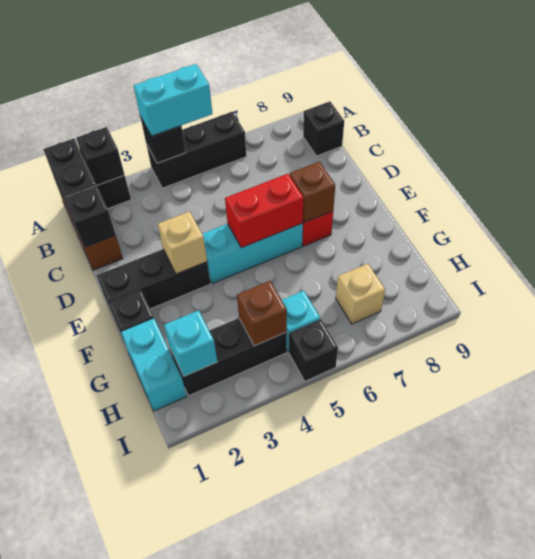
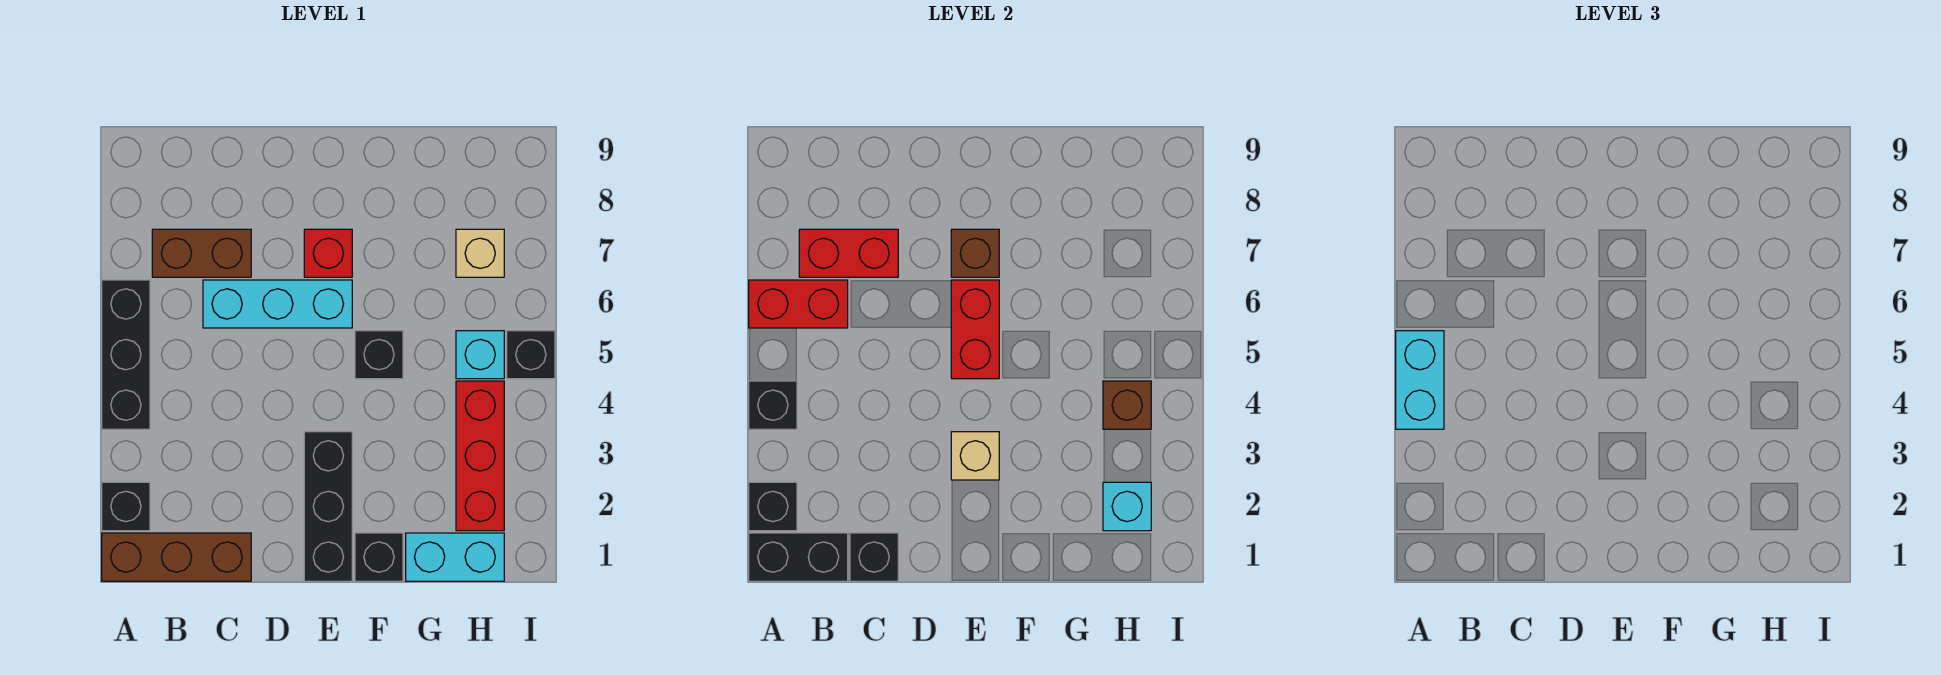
none -> red 1x2 brick [749,280,848,328]
none -> brown 1x2 brick [152,229,251,277]
none -> red 1x2 brick [799,229,898,277]
black 1x1 brick [303,102,344,156] -> black 1x1 brick moved to [355,331,403,379]
cyan 1x3 brick [202,223,303,284] -> cyan 1x3 brick turned to [203,280,352,328]
black 1x3 brick [170,318,287,396] -> red 1x3 brick [456,381,504,531]

